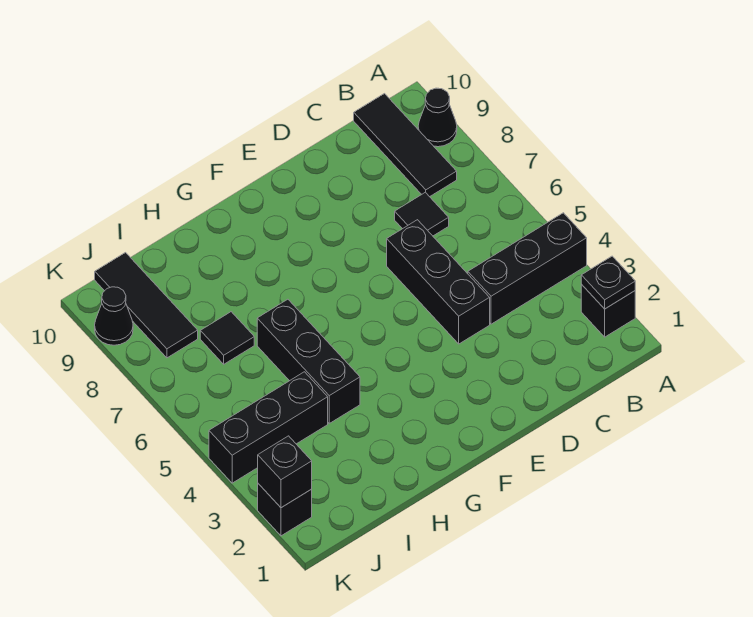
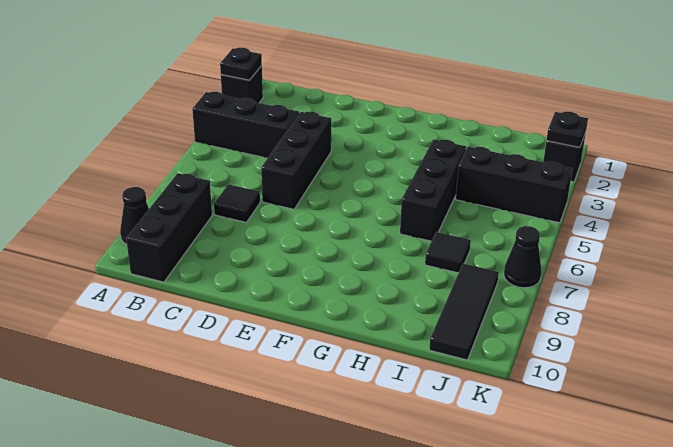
black 1x3 tile [354,94,457,197] -> black 1x3 brick [126,173,212,282]
black 1x1 brick [258,436,312,508] -> black 1x1 plate [546,112,588,147]
black 1x1 cone [95,287,133,345] -> black 1x1 cone moved to [504,226,541,288]

